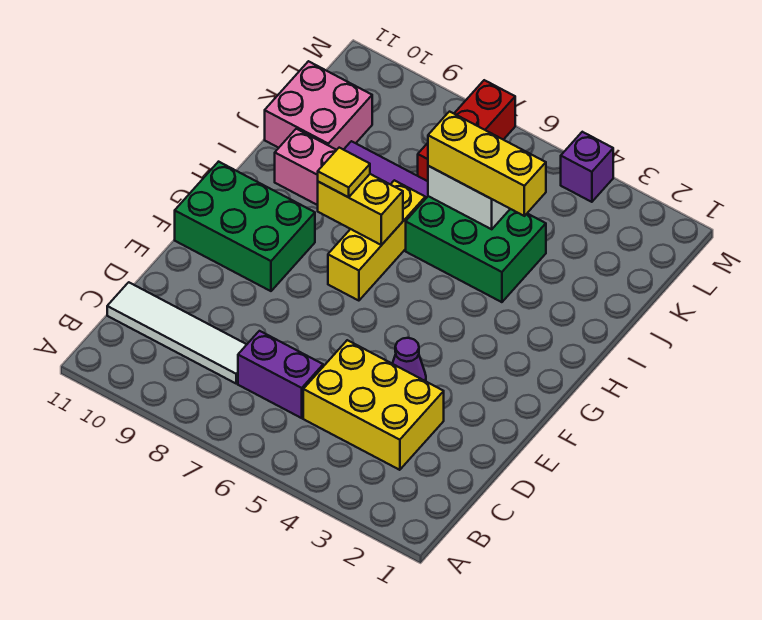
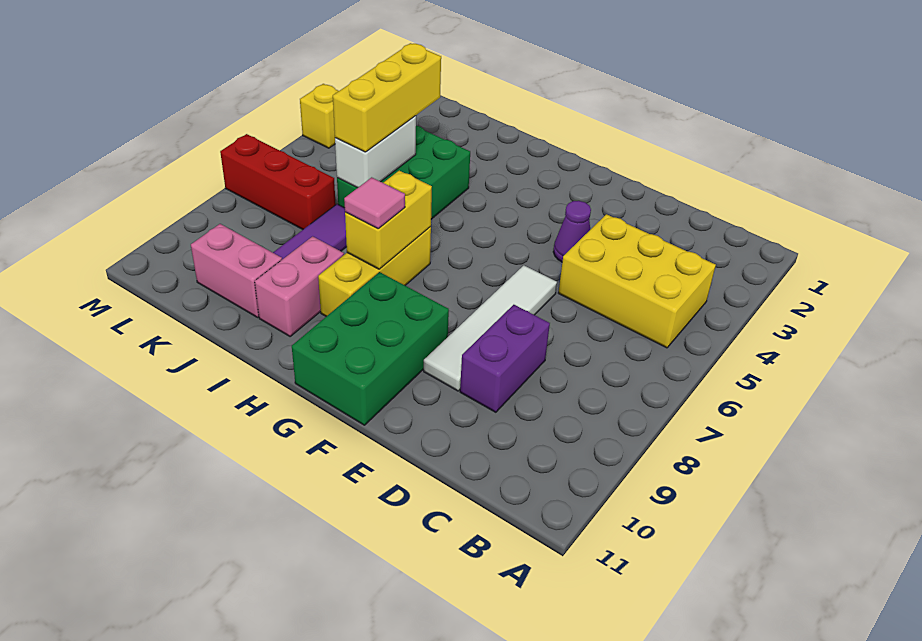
yellow 2x3 brick [303,340,444,470] -> yellow 2x3 brick turned to [559,214,716,348]
purple 1x2 brick [238,331,323,418] -> purple 1x2 brick moved to [460,305,550,412]
white 1x4 tile [107,282,247,383] -> white 1x4 tile moved to [424,265,557,391]
yellow 1x3 brick [328,180,425,301] -> yellow 1x3 brick turned to [318,226,431,316]
yellow 1x1 tile [318,148,370,197] -> pink 1x1 tile [344,177,405,228]
pink 2x2 brick [265,61,372,150] -> pink 1x2 brick [191,224,282,317]
purple 1x1 brick [561,132,613,202] -> yellow 1x1 brick [300,84,338,148]

